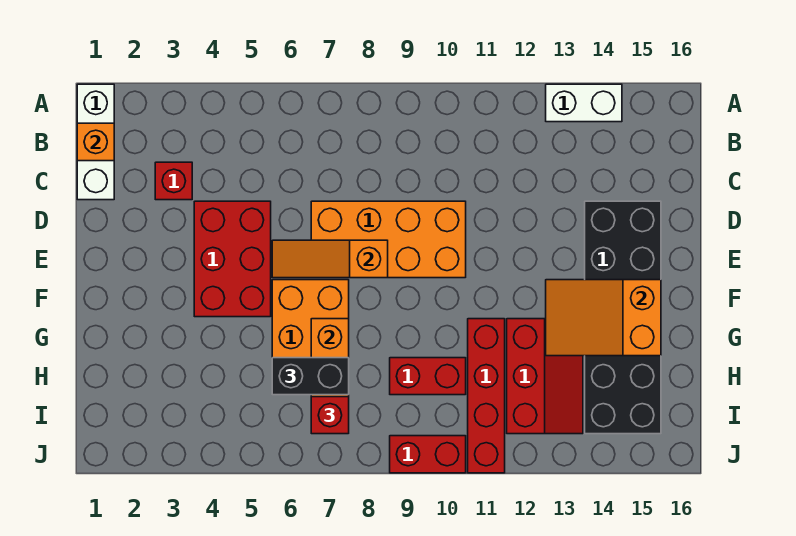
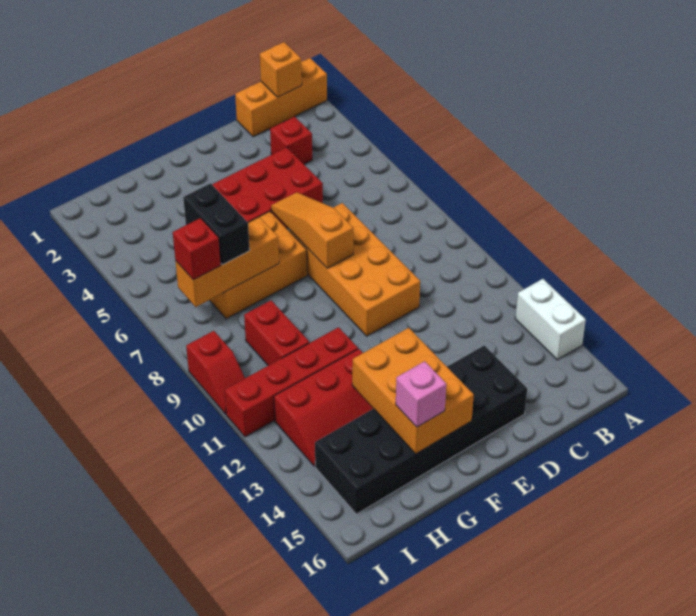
white 1x3 brick [77,84,114,200] -> orange 1x3 brick [235,58,327,137]
orange 2x3 slope [546,280,661,356] -> orange 2x3 brick [352,328,474,454]
none -> pink 1x1 brick [396,361,446,427]
red 1x2 brick [390,436,466,473] -> red 1x2 slope [186,331,245,414]

